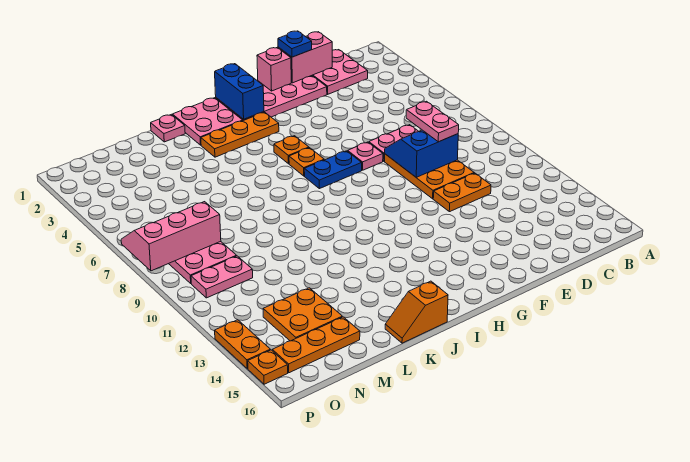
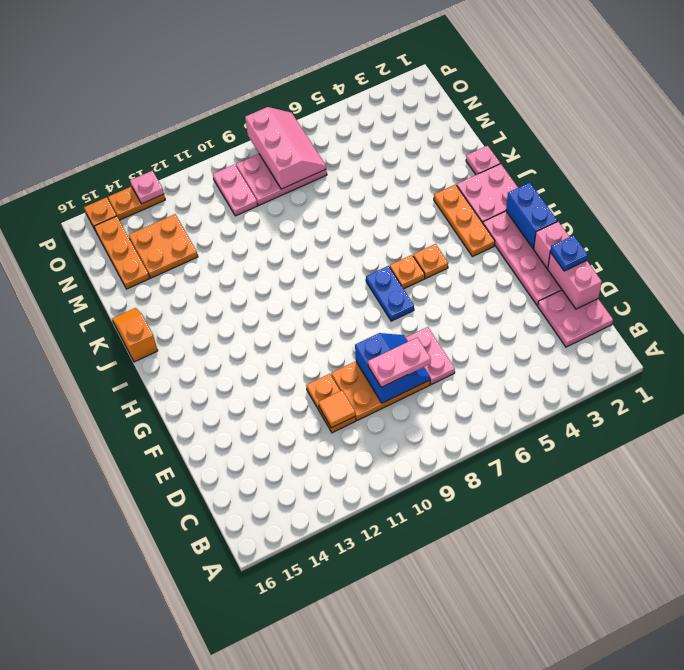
none -> orange 1x1 tile [319,390,355,428]
pink 1x1 plate [348,142,383,170] -> pink 1x1 plate moved to [130,171,164,204]
blue 1x2 brick [215,64,264,119] -> blue 1x2 brick turned to [506,183,557,248]

